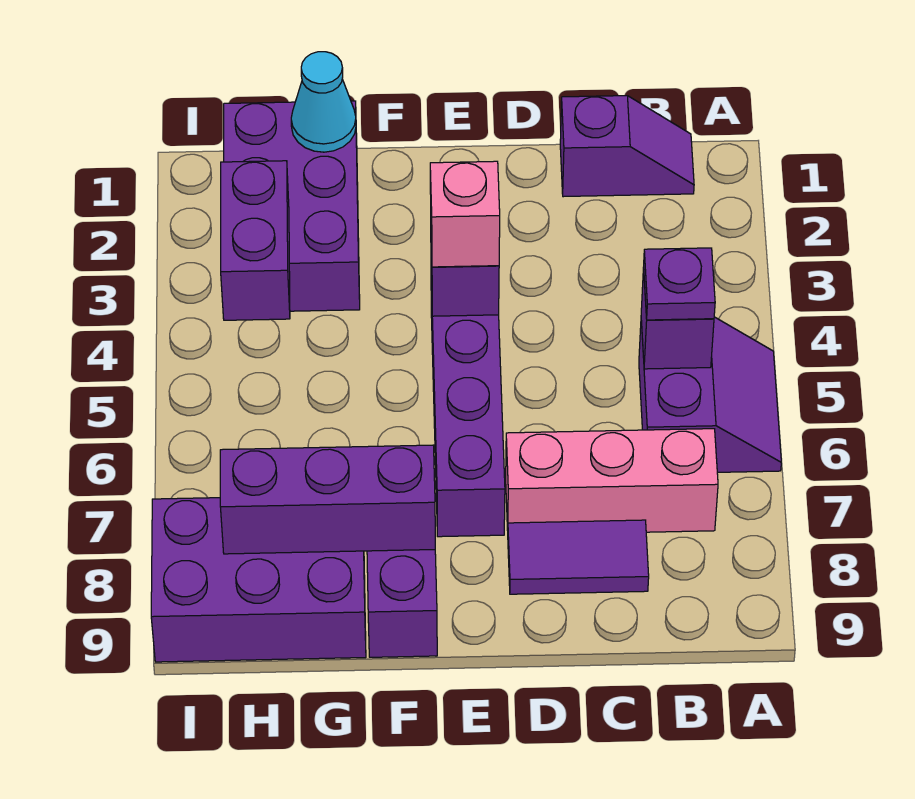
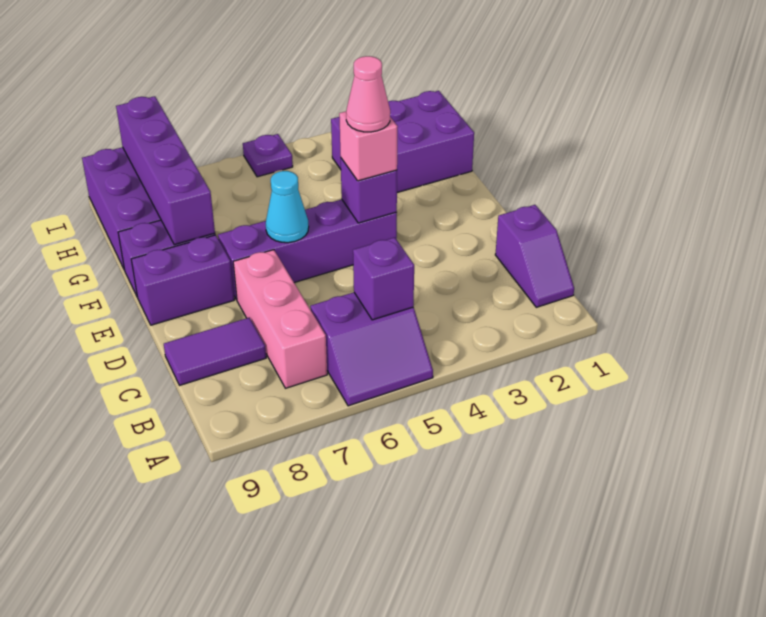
purple 1x1 plate [644,248,715,320] -> purple 1x1 plate moved to [243,134,293,177]
purple 1x2 tile [508,520,649,594] -> purple 1x2 tile turned to [164,317,266,385]
none -> pink 1x1 cone [346,56,390,132]
purple 1x3 brick [220,445,435,554] -> purple 1x4 brick [116,96,215,245]
cyan 1x1 cone [291,52,356,152] -> cyan 1x1 cone moved to [266,171,309,243]
purple 1x2 brick [221,161,290,320] -> purple 1x2 brick moved to [131,235,234,325]

